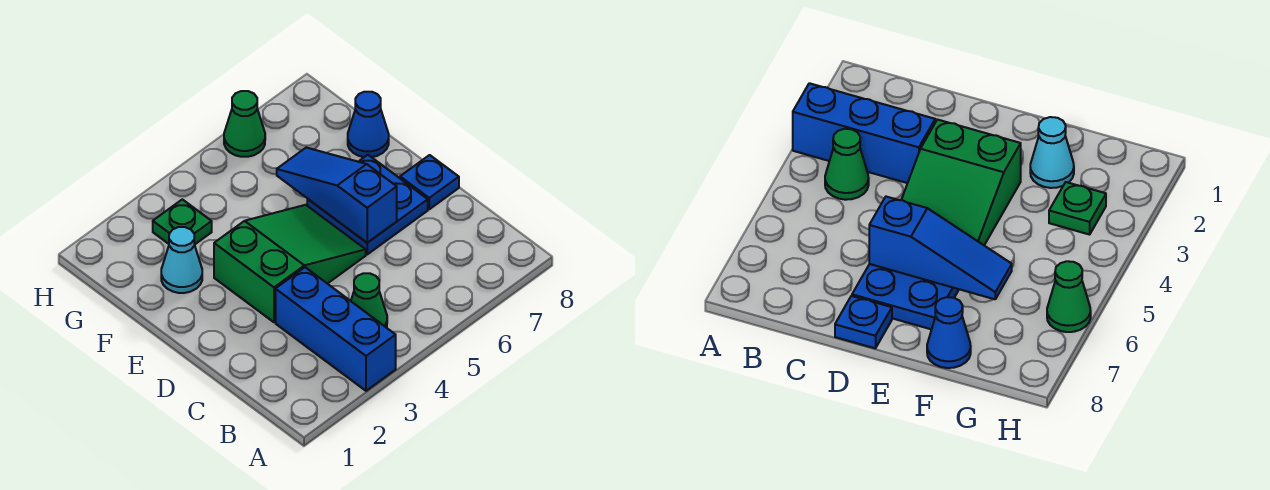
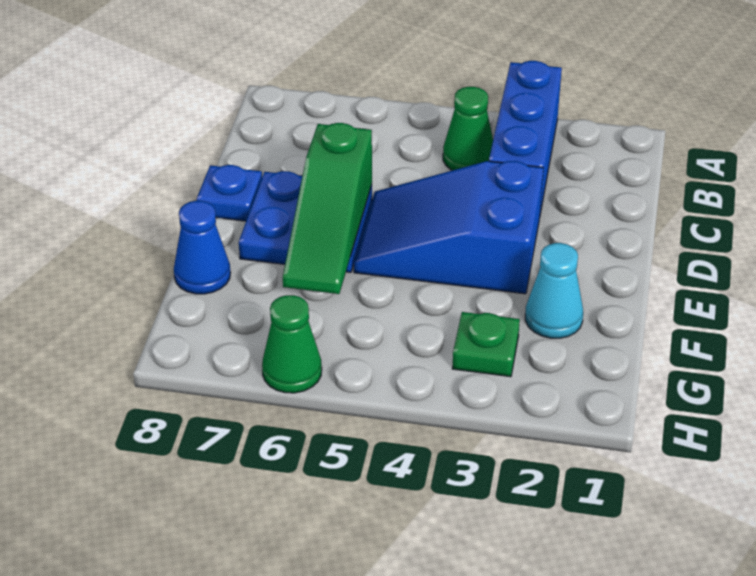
green 2x3 slope [214,205,366,322] -> blue 2x3 slope [354,161,543,294]
blue 1x3 slope [277,148,397,243] -> green 1x3 slope [283,123,372,294]

